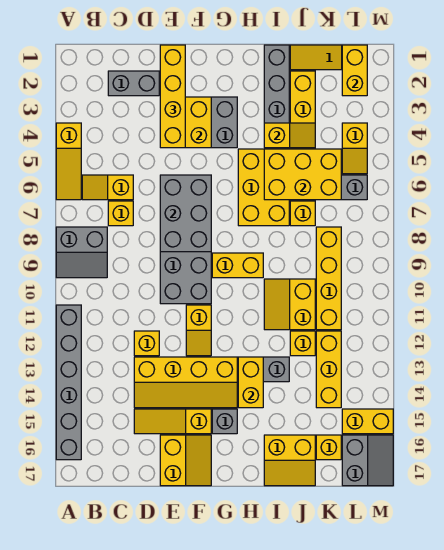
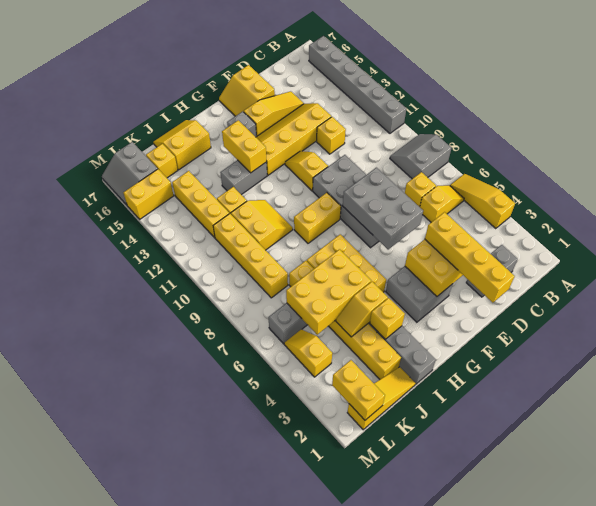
none -> yellow 1x1 brick [370,298,405,339]

